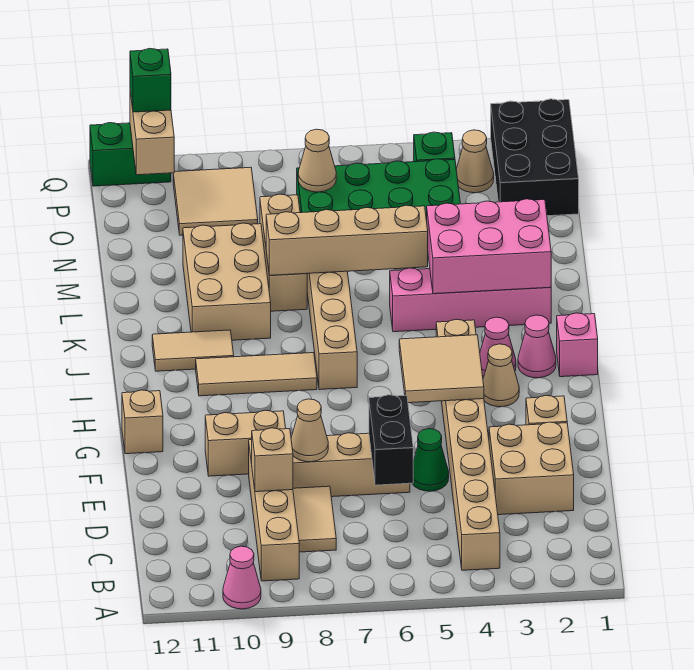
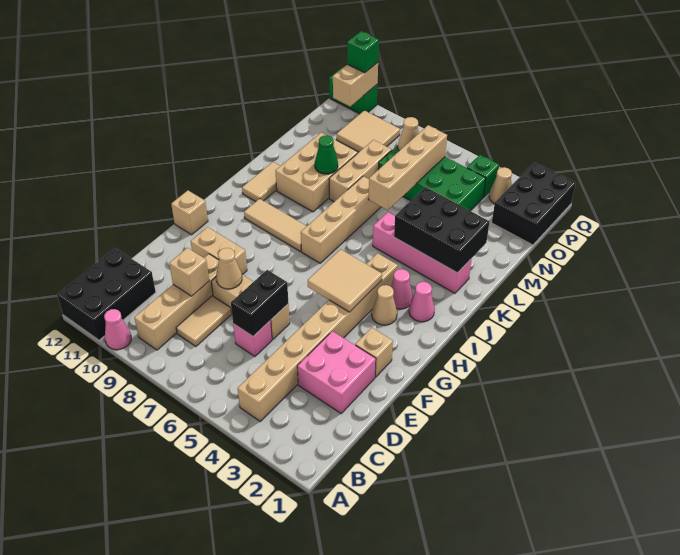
none -> black 2x3 brick [57,248,156,340]
tan 2x2 brick [489,422,574,515] -> pink 2x2 brick [297,331,376,413]
green 1x1 cone [412,429,449,491] -> green 1x1 cone moved to [315,135,338,174]
pink 1x1 brick [557,313,598,377] -> pink 1x1 brick moved to [233,320,272,356]
tan 1x2 tile [152,330,234,371] -> tan 1x2 tile turned to [242,162,280,202]
pink 2x3 brick [427,199,551,294] -> black 2x3 brick [394,187,489,273]
tan 1x4 brick [266,205,428,275] -> tan 1x4 brick turned to [369,125,447,210]

